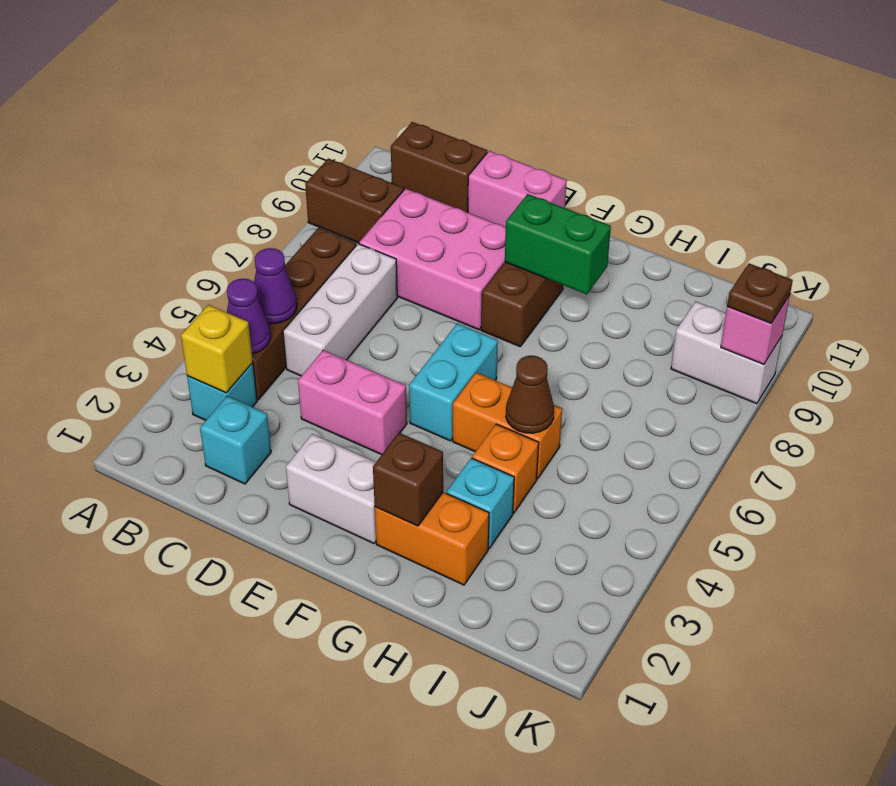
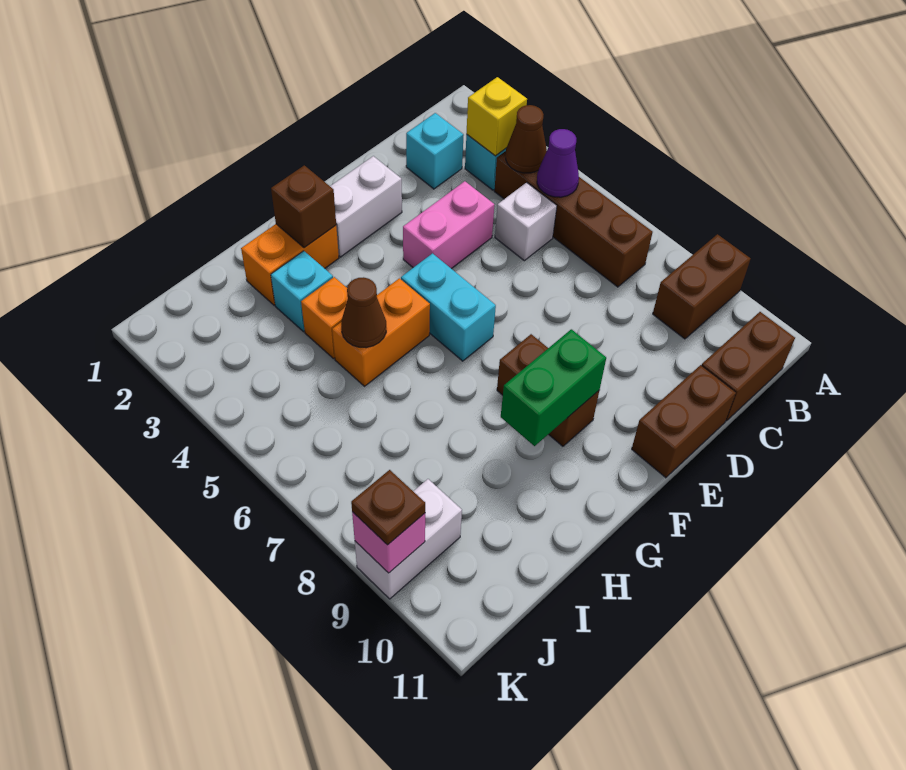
purple 1x1 cone [227,279,271,354] -> brown 1x1 cone [506,105,547,173]
white 1x3 brick [283,244,397,376] -> white 1x1 brick [495,183,557,261]
pink 2x3 brick [359,189,506,330] -> none
pink 1x2 brick [468,151,567,227] -> brown 1x2 brick [632,365,736,478]

